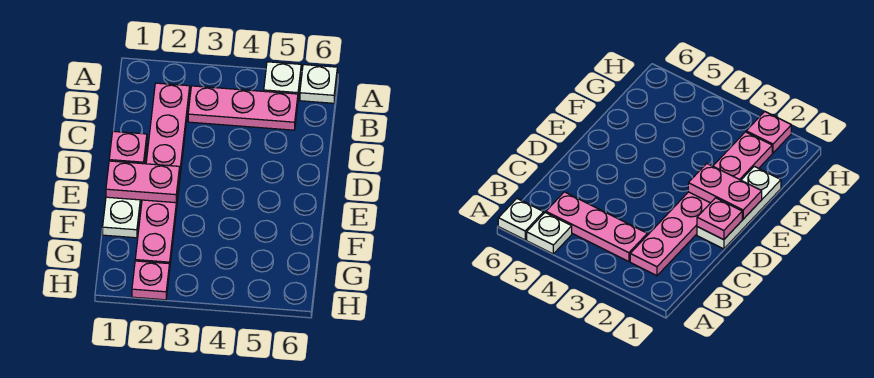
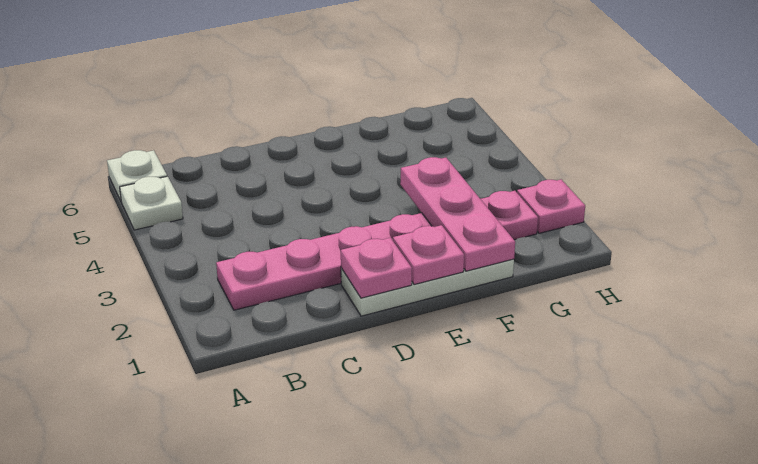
pink 1x3 plate [188,86,298,130] -> pink 1x3 plate moved to [400,157,515,271]
pink 1x2 plate [106,161,180,203] -> pink 1x1 plate [393,225,464,285]

